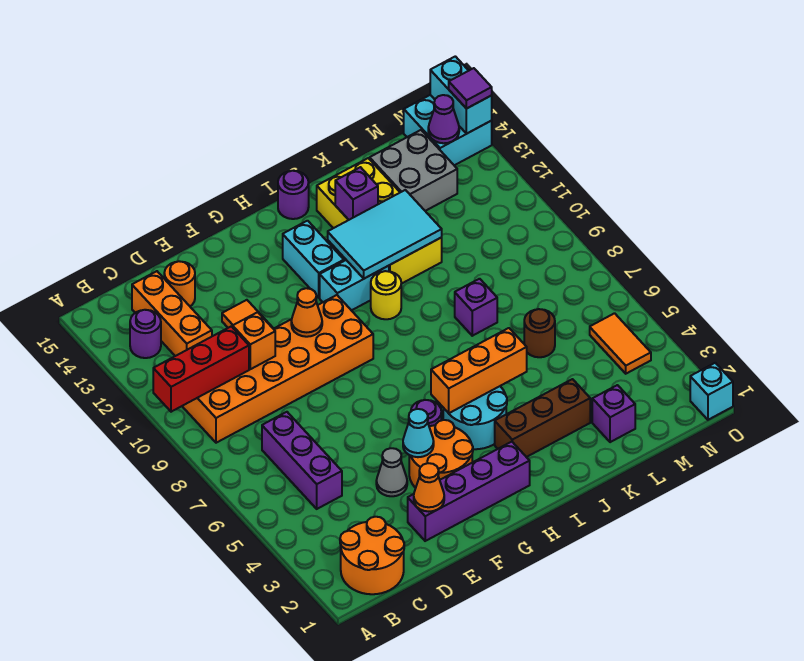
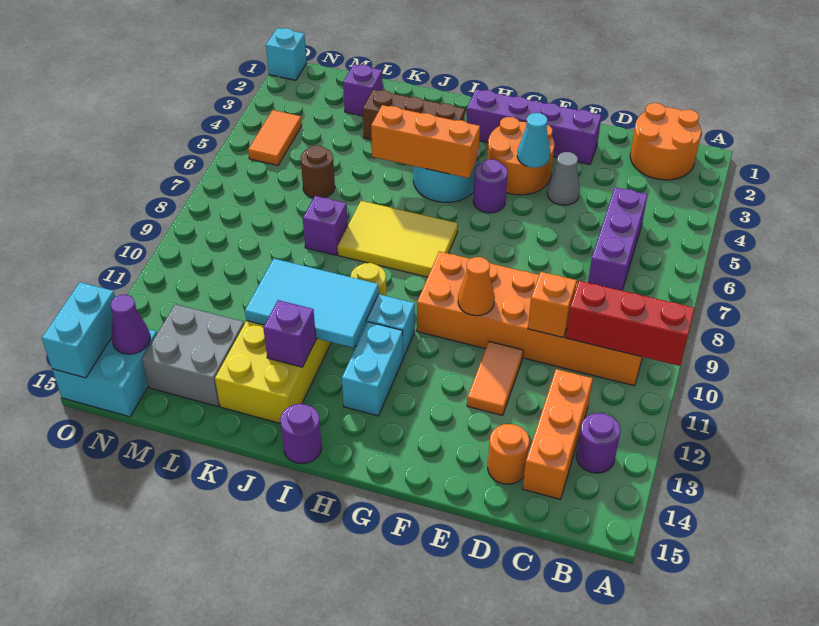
orange 1x1 cone [414,463,444,512] -> none
none -> yellow 2x3 tile [338,201,458,277]
purple 1x1 tile [449,68,492,109] -> none

